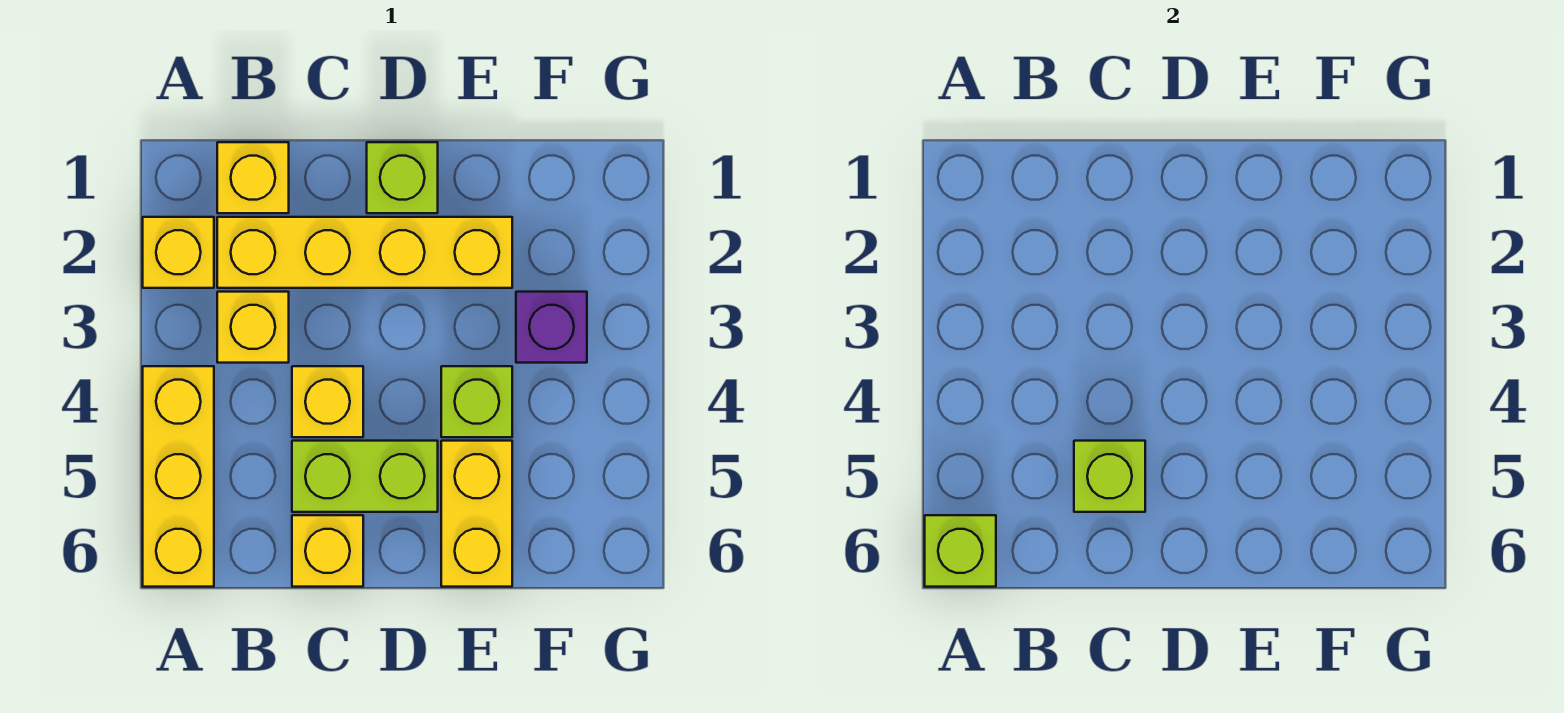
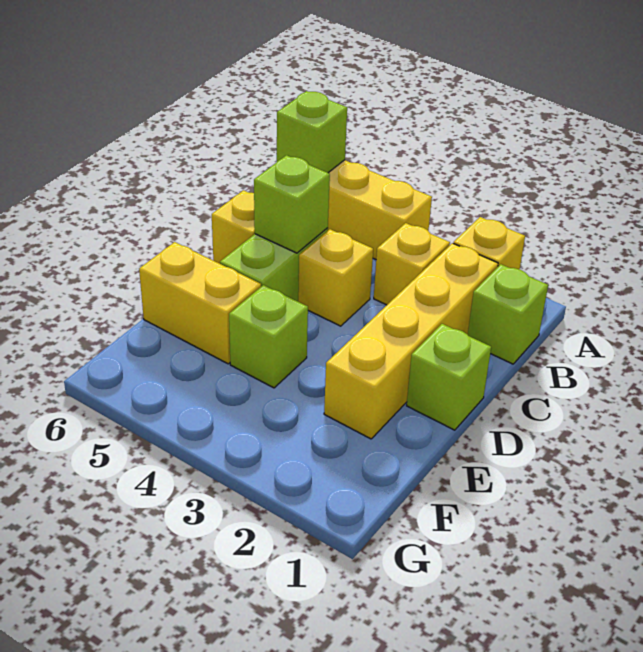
yellow 1x1 brick [217,142,289,213] -> lime 1x1 brick [468,264,548,364]
purple 1x1 brick [516,292,587,363] -> none

